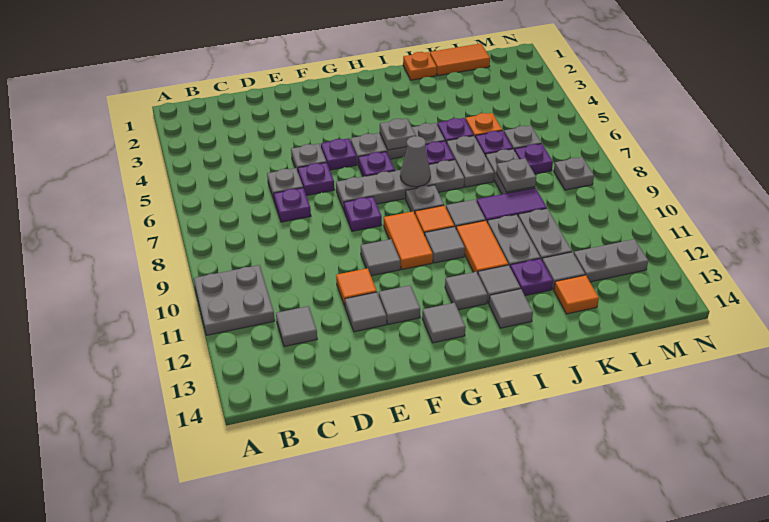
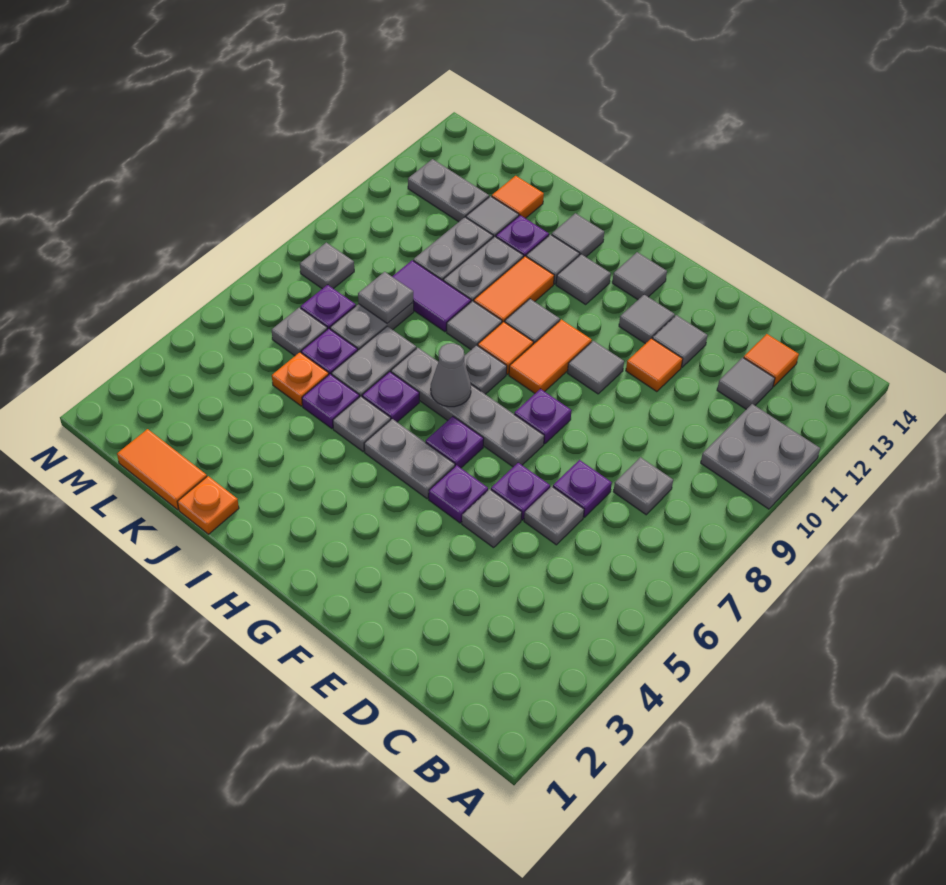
none -> orange 1x1 tile [744,334,799,387]
grey 1x1 plate [380,119,416,150] -> grey 1x1 plate moved to [613,457,673,515]

